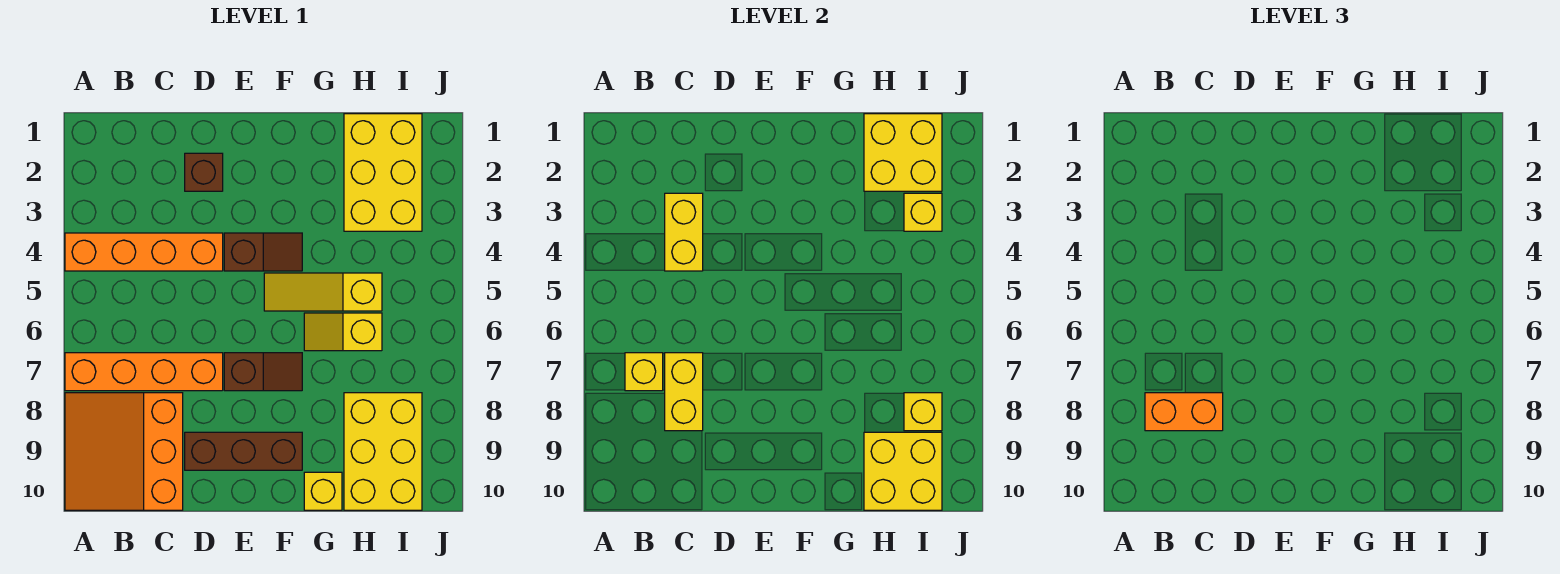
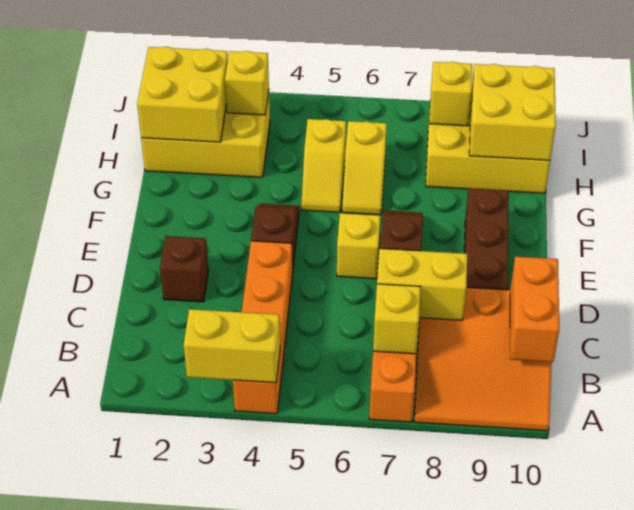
orange 1x2 brick [1145,393,1223,431] -> orange 1x2 brick moved to [510,257,559,362]
yellow 1x2 brick [665,193,703,271] -> yellow 1x2 brick moved to [184,309,280,383]
yellow 1x3 slope [264,273,382,311] -> yellow 1x2 slope [301,119,346,212]
yellow 1x1 brick [304,472,342,510] -> yellow 1x1 brick moved to [337,213,380,279]

